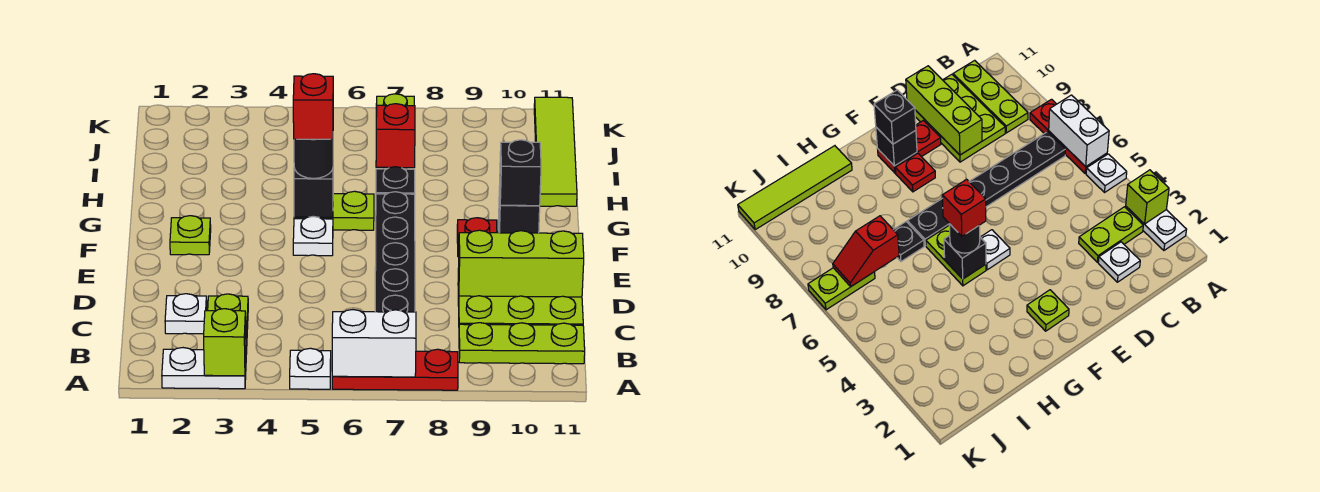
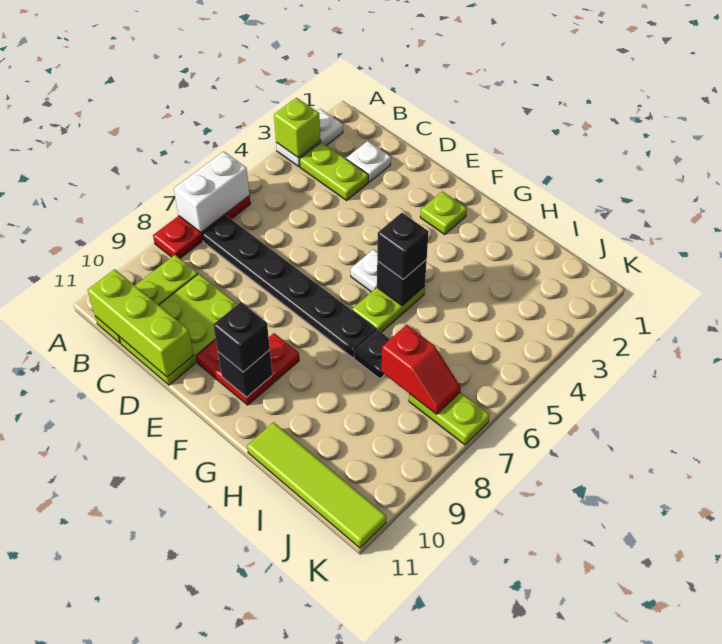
white 1x1 plate [290,348,331,389] -> none
lime 1x3 brick [458,230,584,297] -> lime 1x3 brick turned to [88,269,194,377]
black 1x1 round brick [294,139,333,178] -> black 1x1 brick [377,213,429,279]
red 1x1 brick [293,74,333,139] -> none

